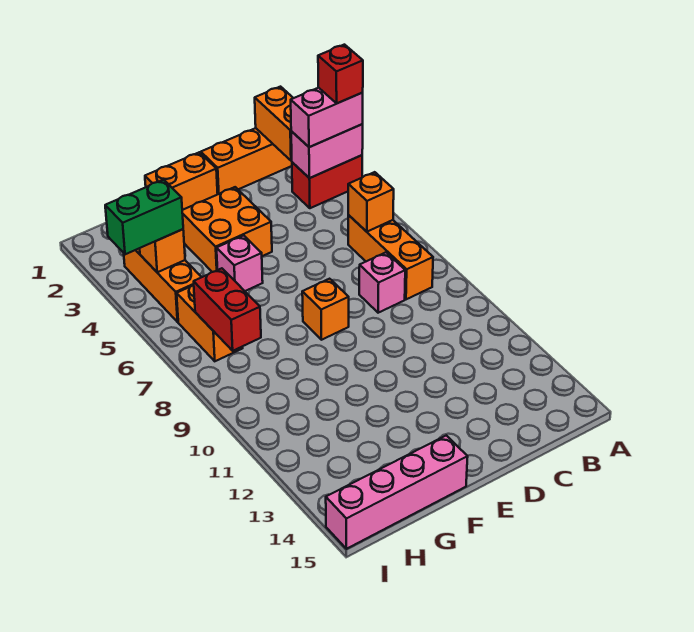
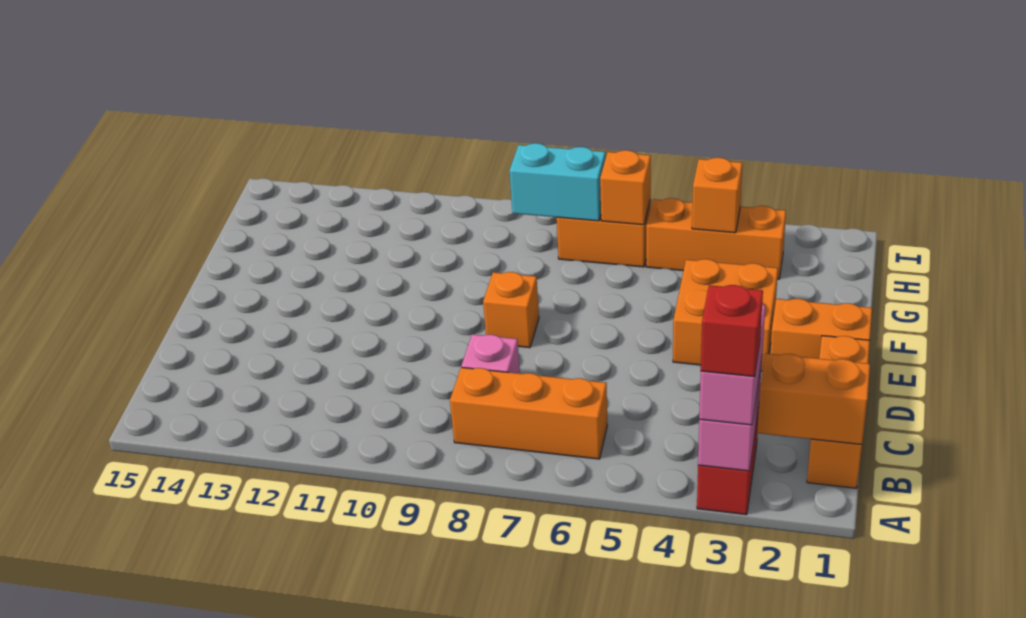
orange 1x1 brick [348,172,394,232] -> orange 1x1 brick moved to [600,150,651,225]
orange 1x2 brick [145,152,218,210] -> orange 1x2 brick turned to [770,299,872,359]
pink 1x1 brick [217,235,263,291] -> none
pink 1x4 brick [326,435,468,549] -> none
green 1x2 brick [105,180,183,254] -> none
red 1x2 brick [194,268,261,351] -> cyan 1x2 brick [510,143,605,221]

